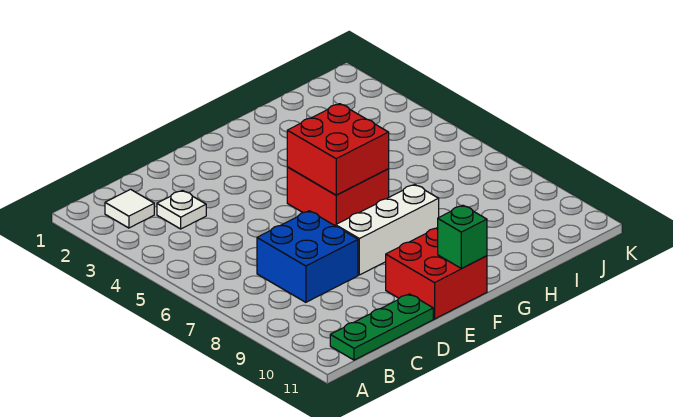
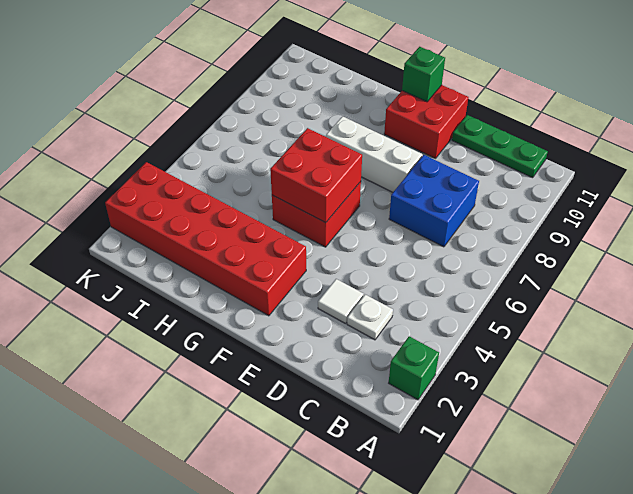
none -> green 1x1 brick [389,336,439,400]
white 1x1 tile [105,189,154,228] -> white 1x1 tile moved to [318,279,364,324]
none -> red 2x6 brick [105,162,306,316]

